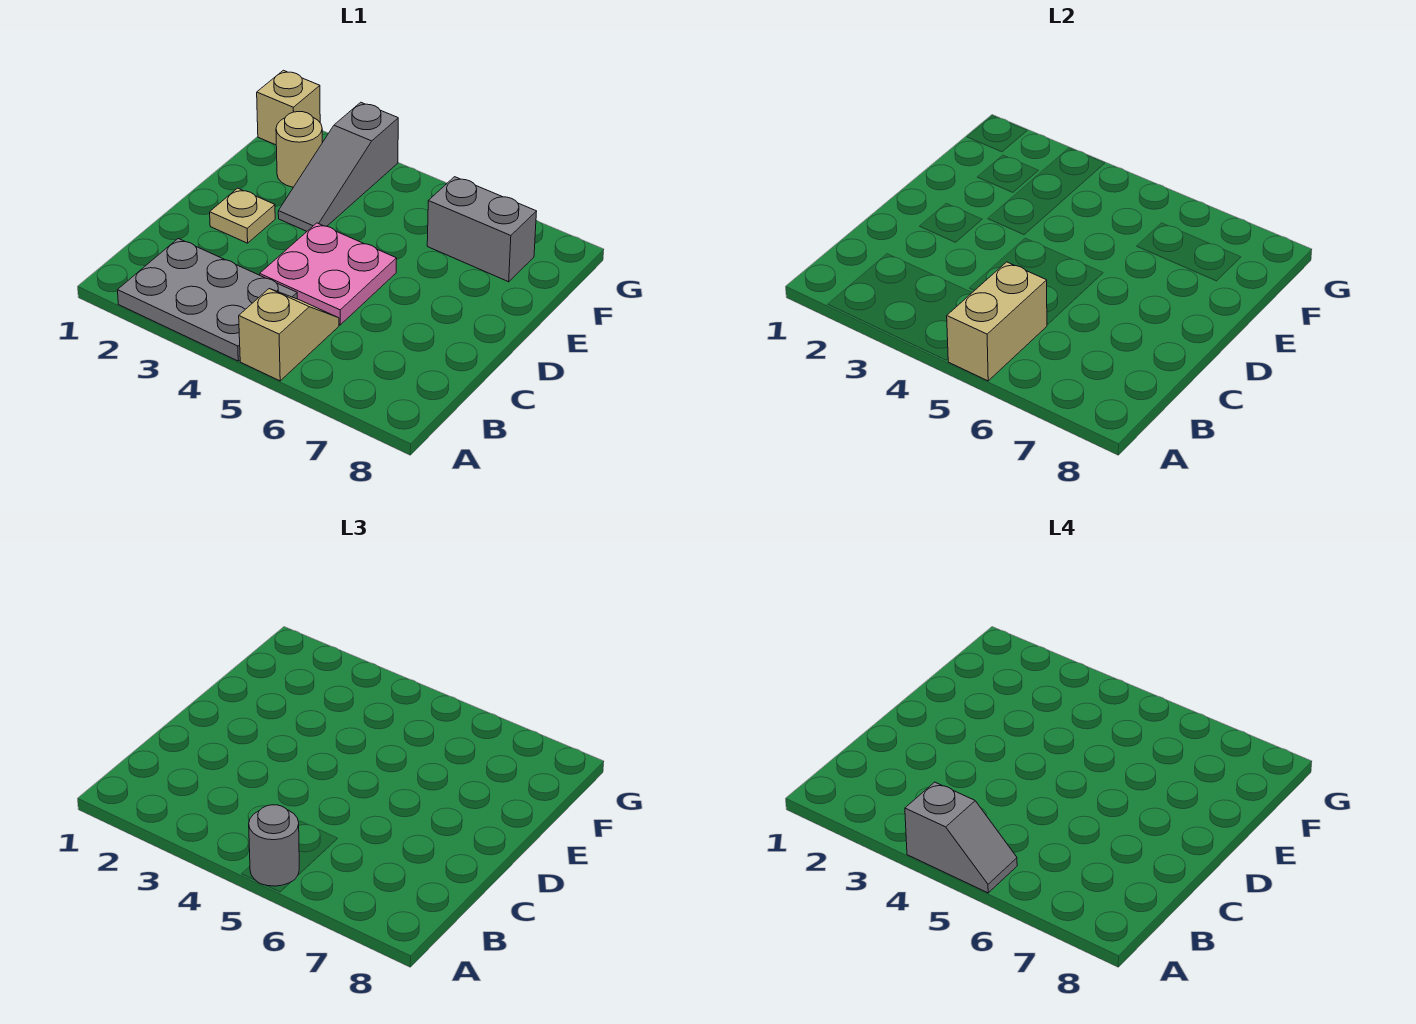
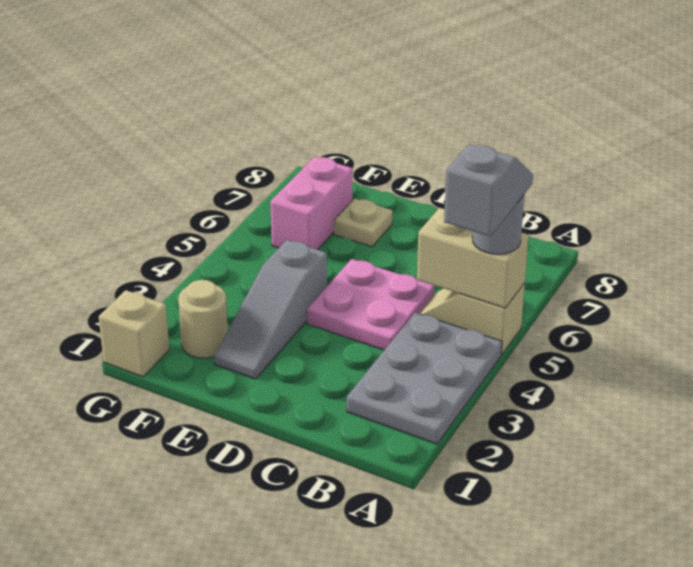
tan 1x1 plate [210,188,275,243] -> tan 1x1 plate moved to [334,199,392,247]
grey 1x3 slope [278,102,398,231] -> grey 1x3 slope turned to [214,240,327,379]
grey 1x2 brick [427,177,537,282] -> pink 1x2 brick [270,157,352,250]

